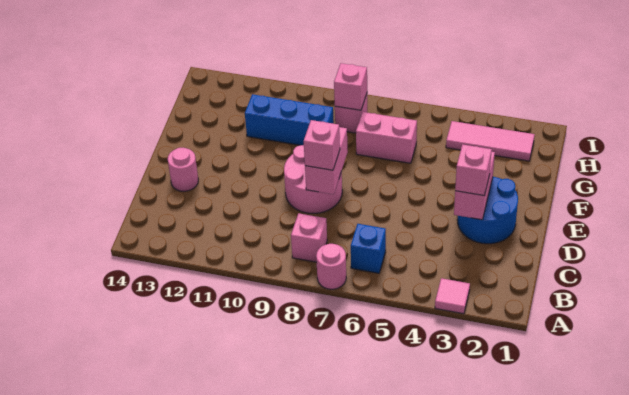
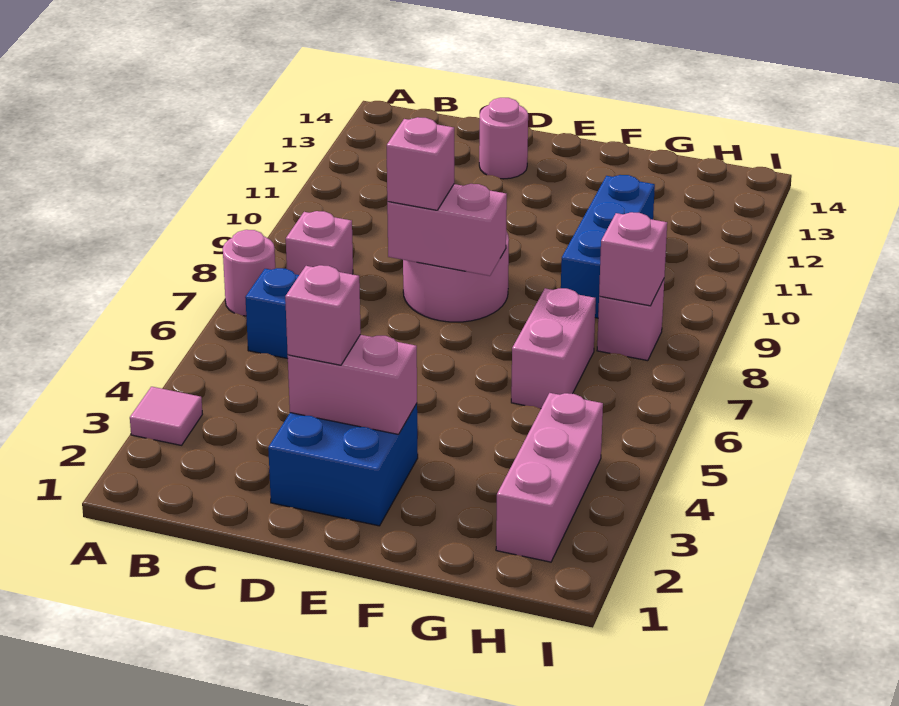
blue 2x2 round brick [457,177,518,244] -> blue 2x2 brick [268,404,418,526]
pink 1x3 tile [446,121,535,161] -> pink 1x3 brick [496,393,603,562]

